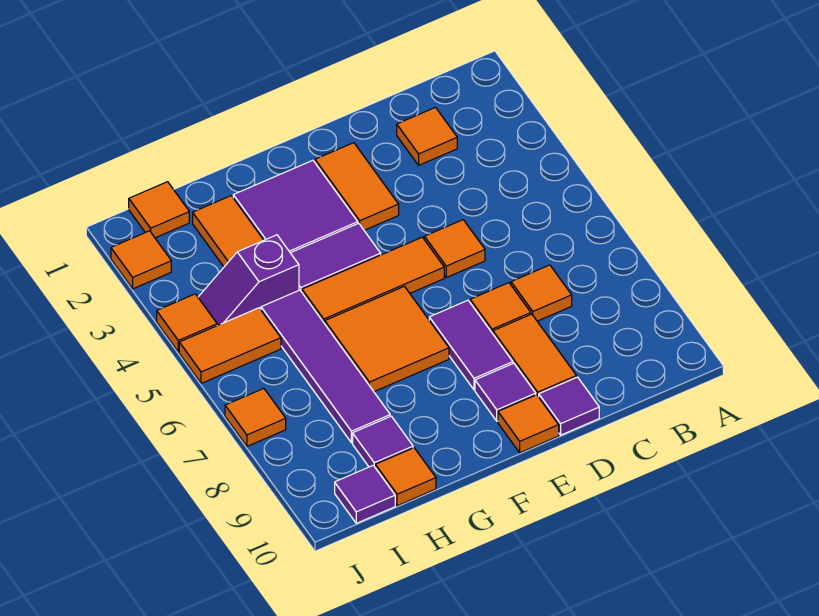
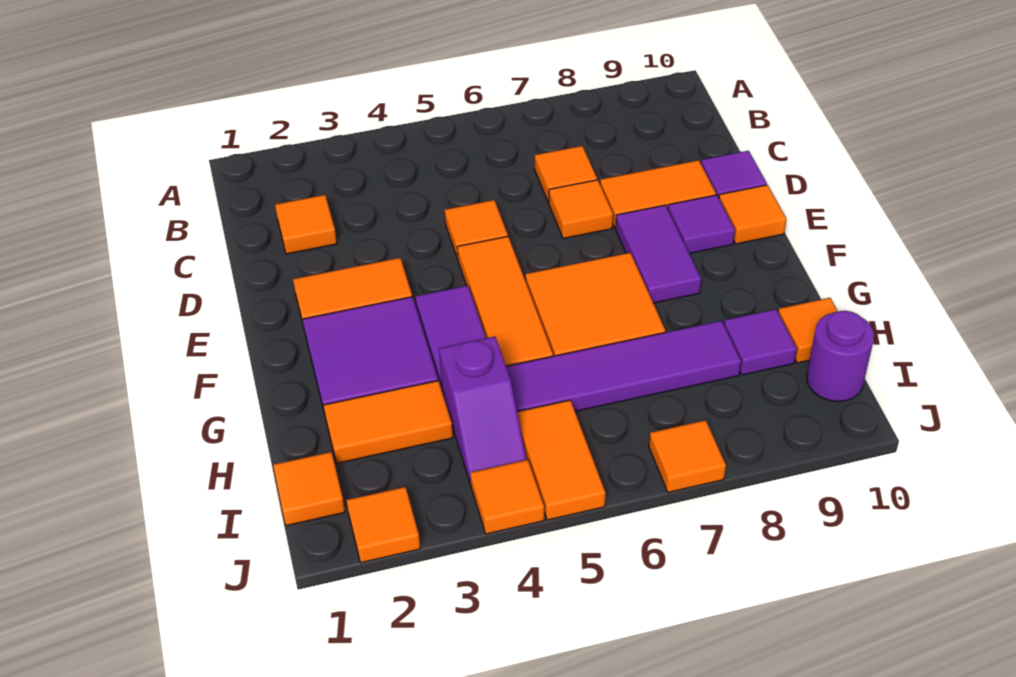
purple 1x2 tile [429,300,513,390] -> purple 1x2 tile turned to [616,205,701,303]
purple 1x1 tile [335,465,395,523] -> purple 1x1 round brick [807,311,874,402]

